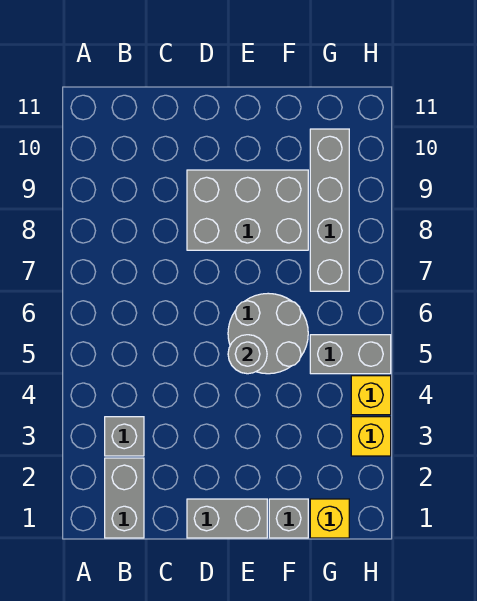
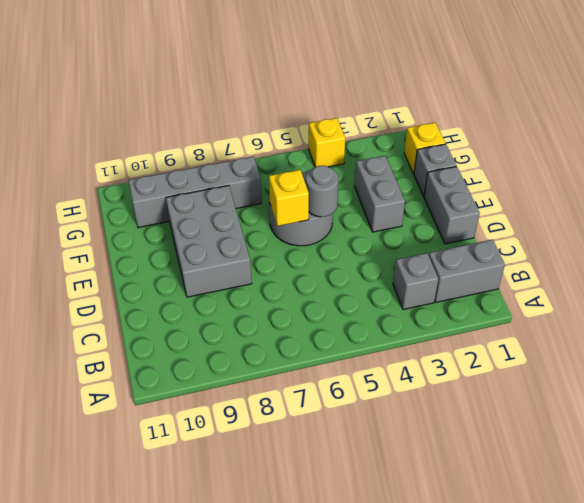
grey 1x2 brick [310,335,391,374] -> grey 1x2 brick moved to [355,156,405,232]
yellow 1x1 brick [351,417,391,456] -> yellow 1x1 brick moved to [269,170,309,226]

